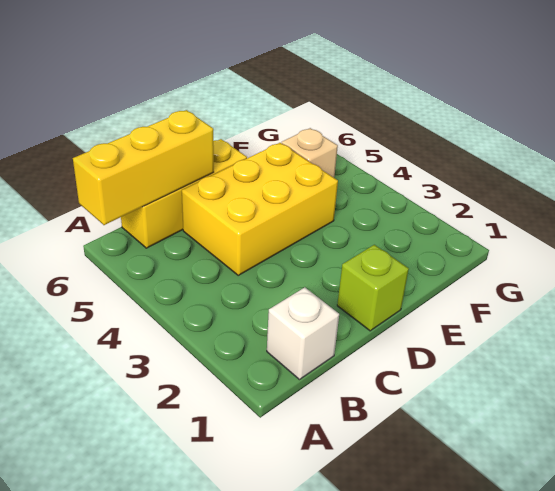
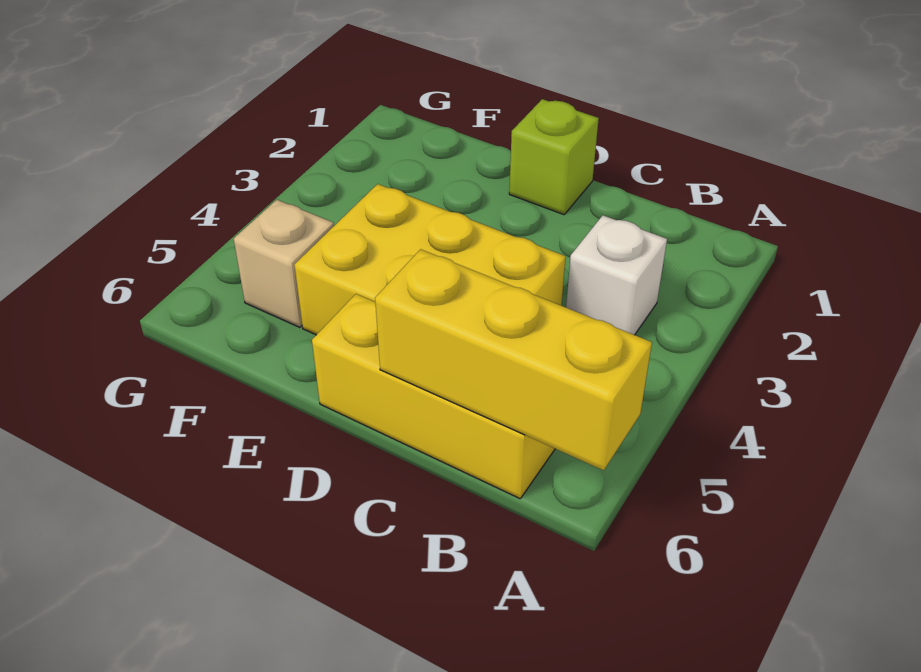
white 1x1 brick [267,287,339,380] -> white 1x1 brick moved to [566,215,667,335]

